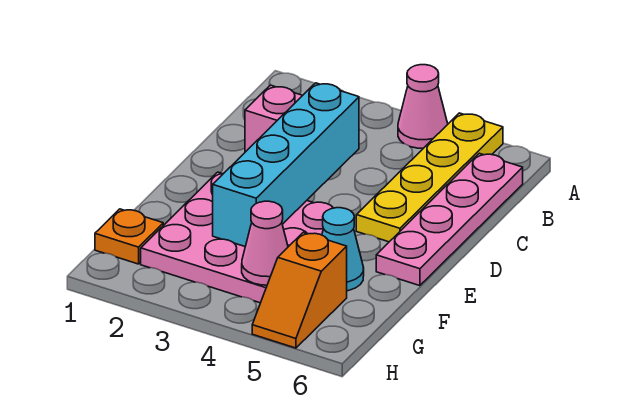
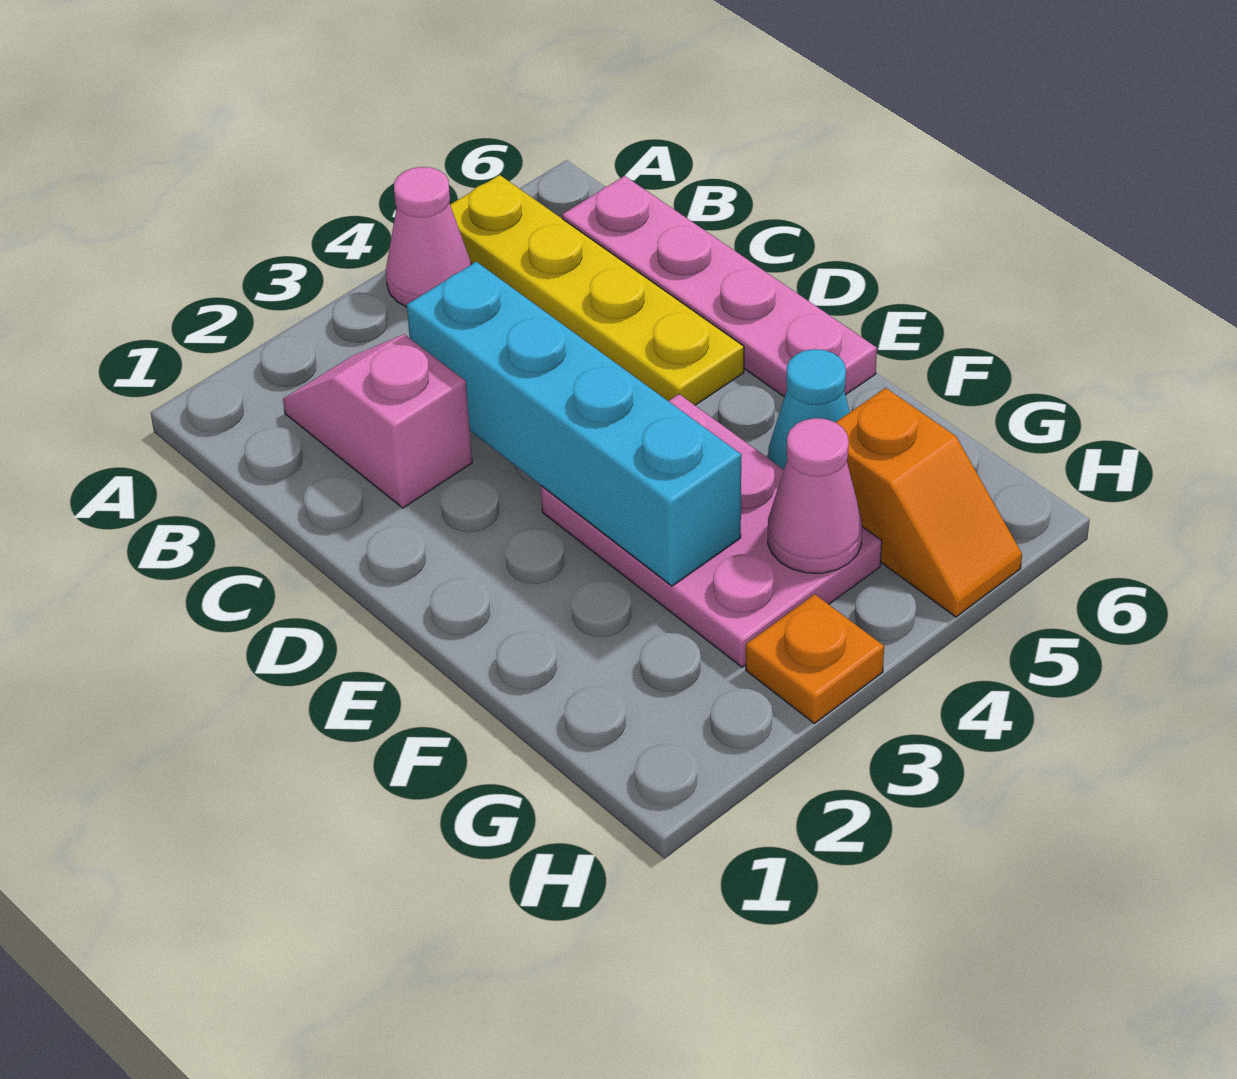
pink 3x3 plate [141,172,333,303] -> pink 2x3 plate [541,394,882,667]
orange 1x1 plate [95,209,163,264] -> orange 1x1 plate moved to [746,594,884,723]

